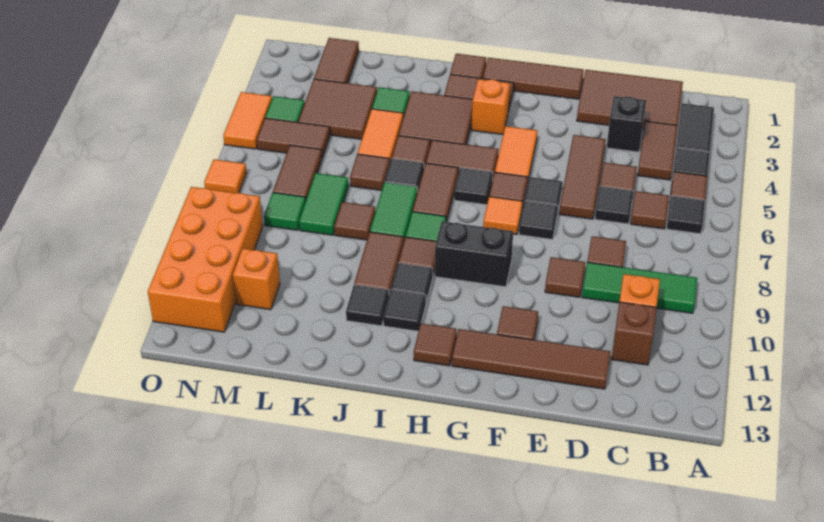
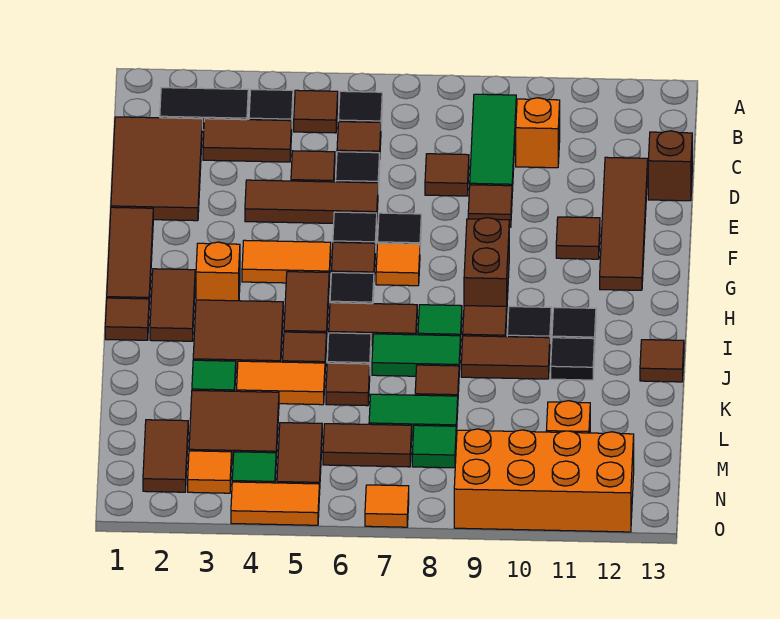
brown 1x1 brick [611,302,656,365] -> brown 1x1 brick moved to [648,131,692,201]
black 1x1 brick [607,96,646,152] -> none
black 1x2 brick [435,221,513,287] -> brown 1x2 brick [464,218,509,306]
brown 1x1 tile [414,323,457,366] -> brown 1x1 tile moved to [640,340,684,382]
brown 1x2 tile [314,38,359,83] -> brown 1x2 tile turned to [143,420,188,492]
none -> orange 1x1 tile [188,451,232,493]

